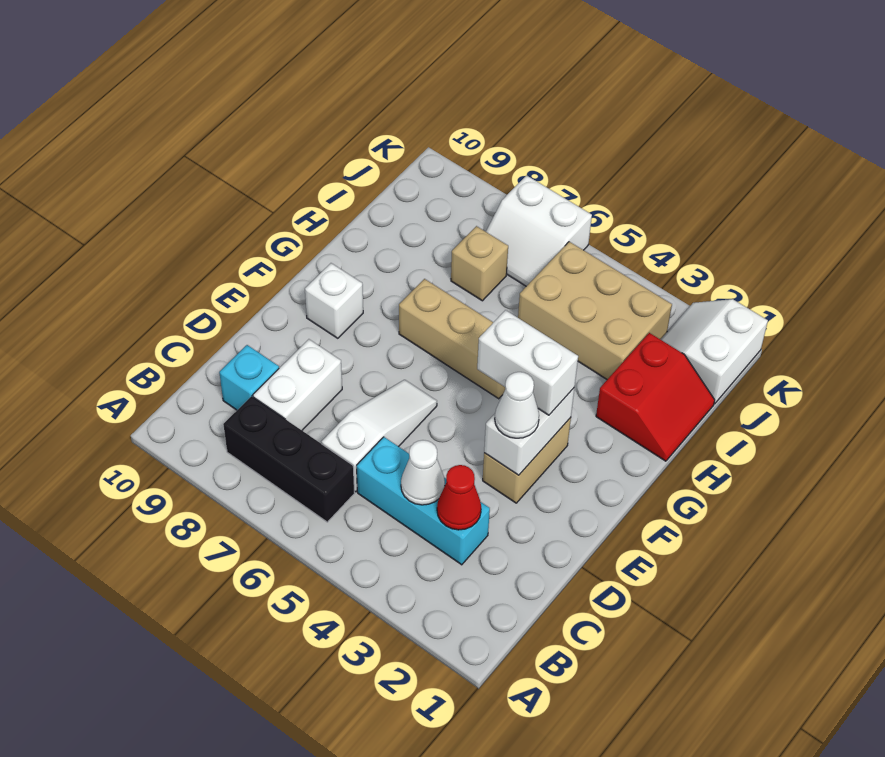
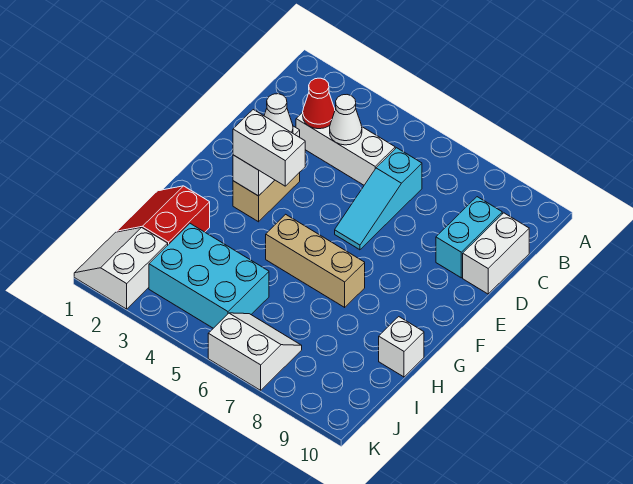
black 1x3 brick [223,396,355,522] -> none
cyan 1x3 brick [357,437,490,565] -> white 1x3 brick [296,112,395,185]
white 1x3 slope [322,380,437,492] -> cyan 1x3 slope [335,148,422,250]
white 1x2 brick [253,339,342,430] -> white 1x2 brick moved to [463,213,529,294]
cyan 1x1 brick [219,345,279,410] -> cyan 1x2 brick [436,197,502,278]
white 1x1 brick [305,263,363,338] -> white 1x1 brick moved to [379,317,424,377]
tan 2x3 brick [518,242,672,379] -> cyan 2x3 brick [149,224,269,328]
tan 1x1 brick [451,226,508,301] -> none
white 2x2 slope [661,299,768,404] -> white 2x2 slope turned to [74,227,168,309]

